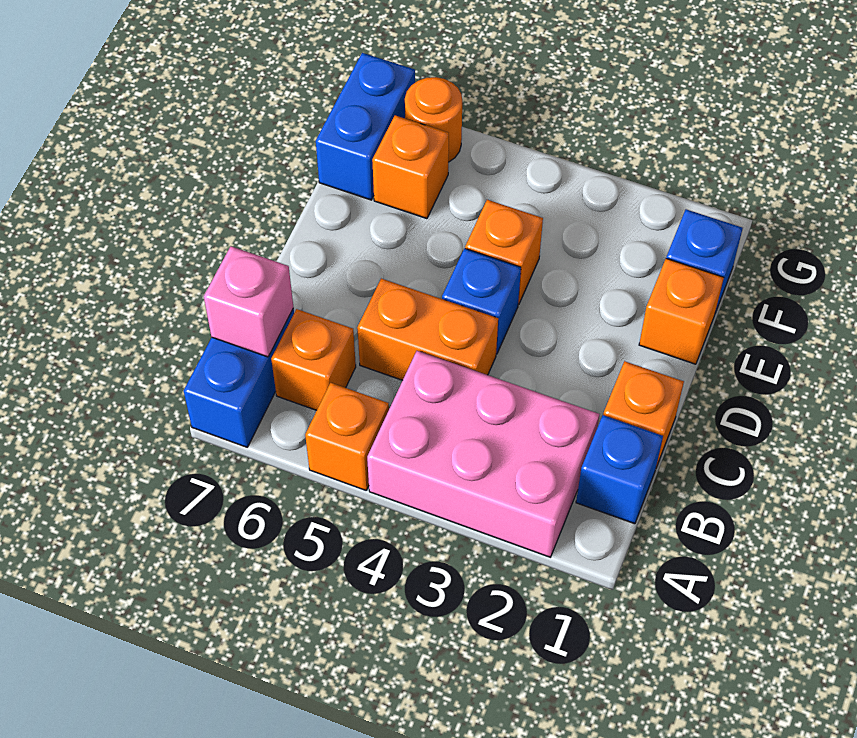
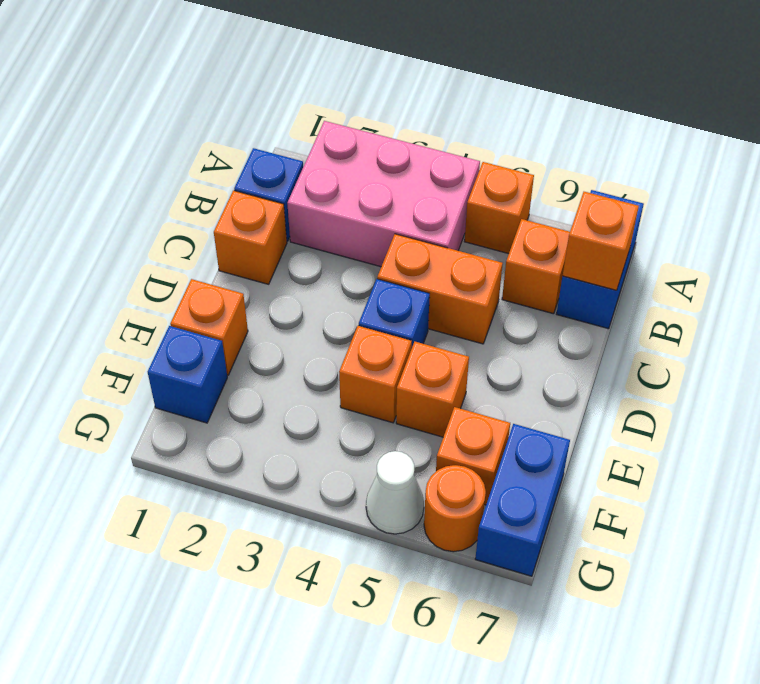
pink 1x1 brick [204,246,294,357] -> orange 1x1 brick [563,192,639,290]
none -> orange 1x1 brick [396,342,469,437]
none -> white 1x1 cone [366,451,424,534]

